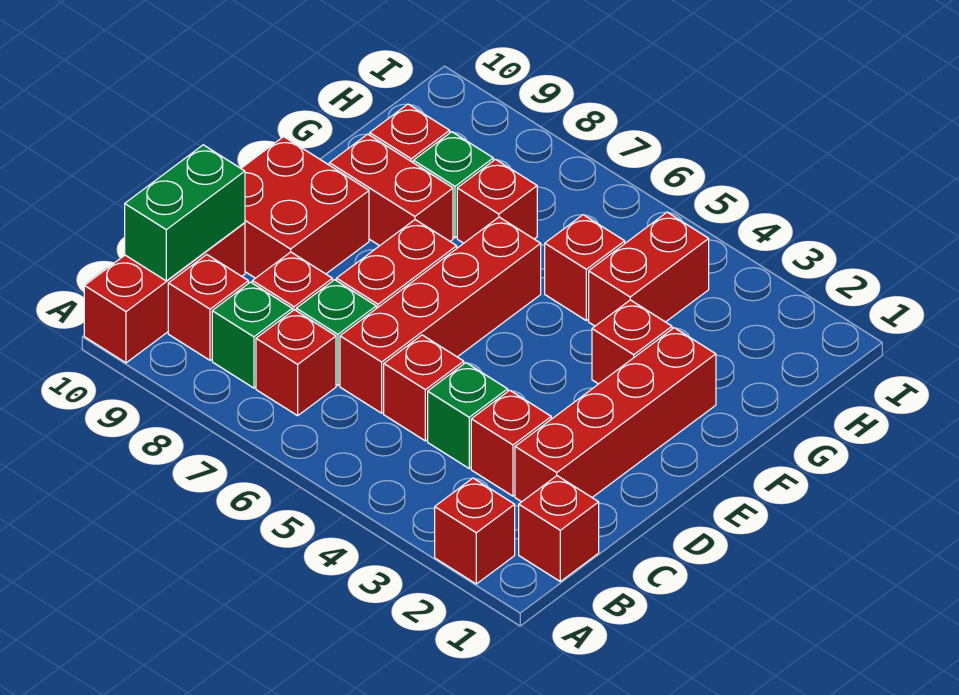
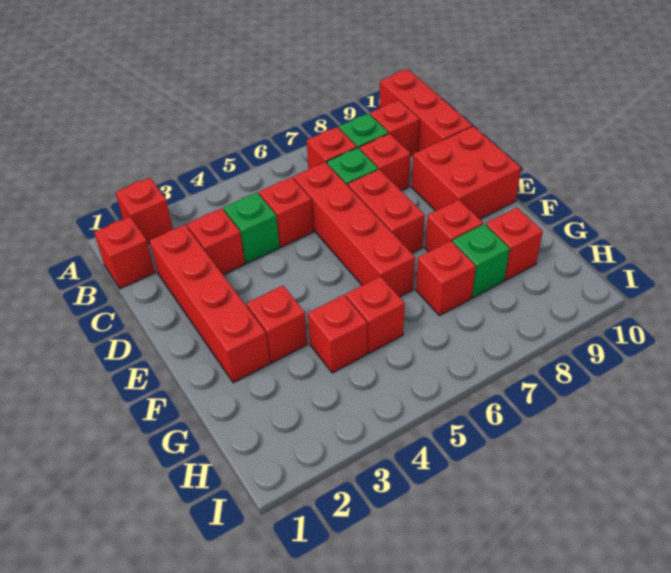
green 1x2 brick [125,145,245,281] -> none
red 1x2 brick [329,134,453,246] -> red 1x1 brick [425,200,483,252]
red 1x2 brick [589,212,709,326] -> red 1x1 brick [308,295,367,373]

